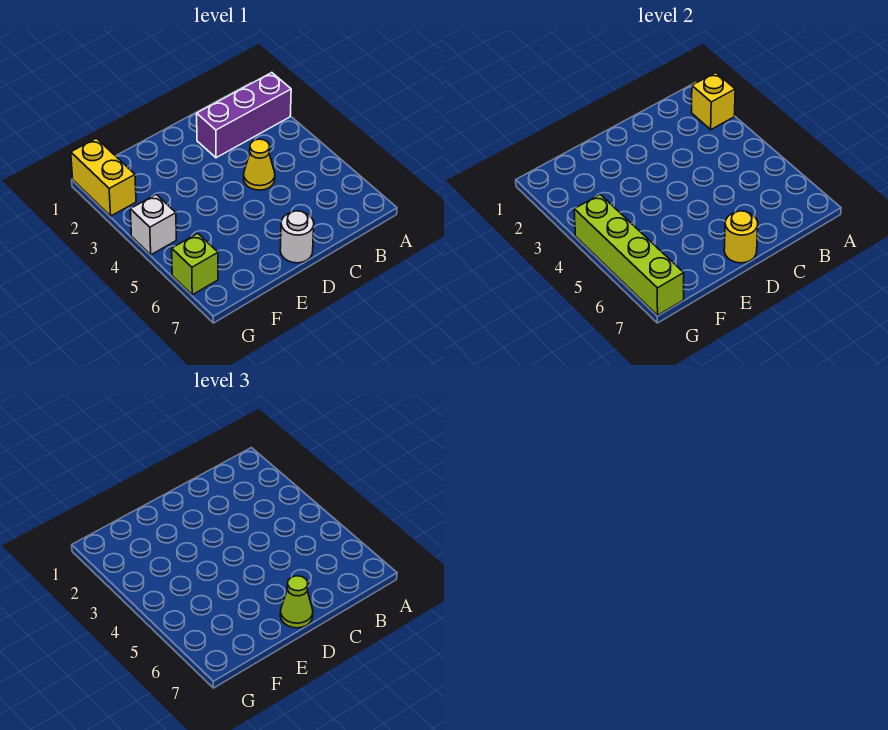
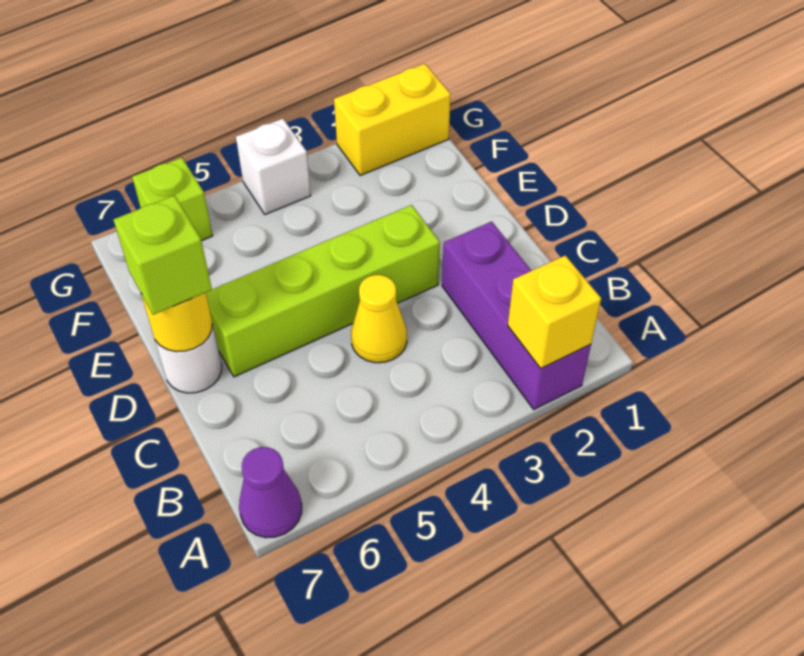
none -> purple 1x1 cone [239,447,302,538]
lime 1x1 cone [280,576,313,628] -> lime 1x1 brick [113,195,212,315]
lime 1x4 brick [574,195,684,315] -> lime 1x4 brick moved to [206,205,440,377]

